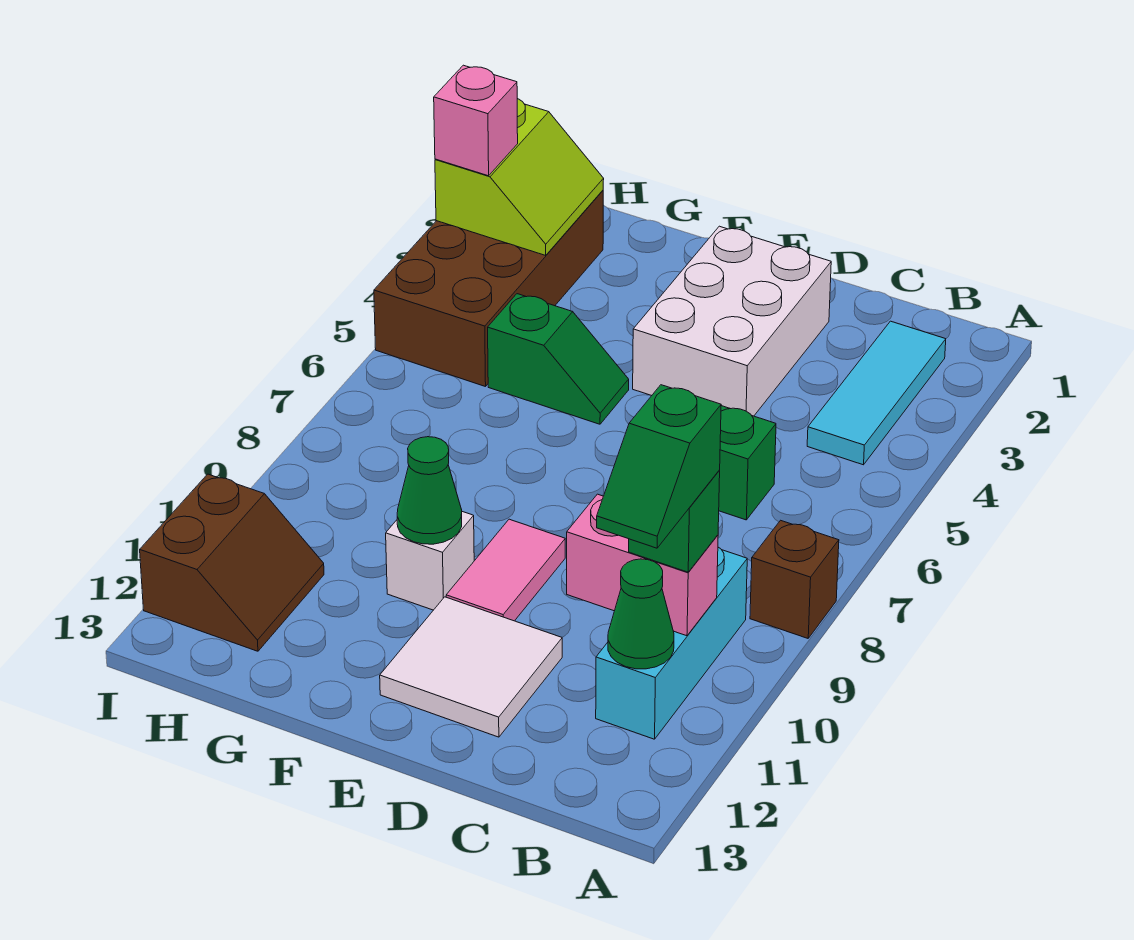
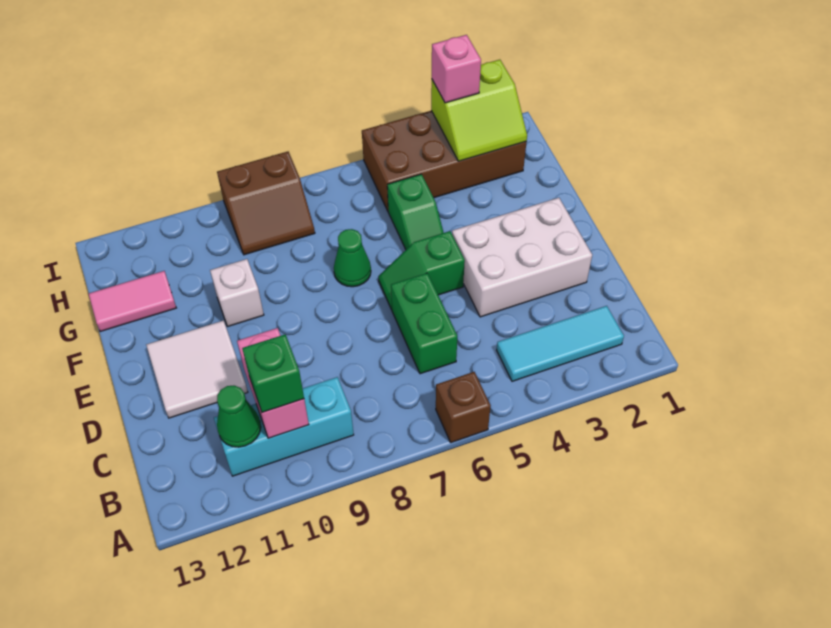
brown 1x1 brick [750,520,839,638] -> brown 1x1 brick moved to [436,372,491,443]
green 1x2 slope [597,385,721,548] -> green 1x2 slope moved to [378,231,465,310]
pink 1x2 tile [446,519,565,621] -> pink 1x2 tile moved to [89,271,176,332]
green 1x1 cone [397,437,462,544] -> green 1x1 cone moved to [334,229,371,287]
brown 2x2 slope [140,474,324,651] -> brown 2x2 slope moved to [217,152,315,255]

